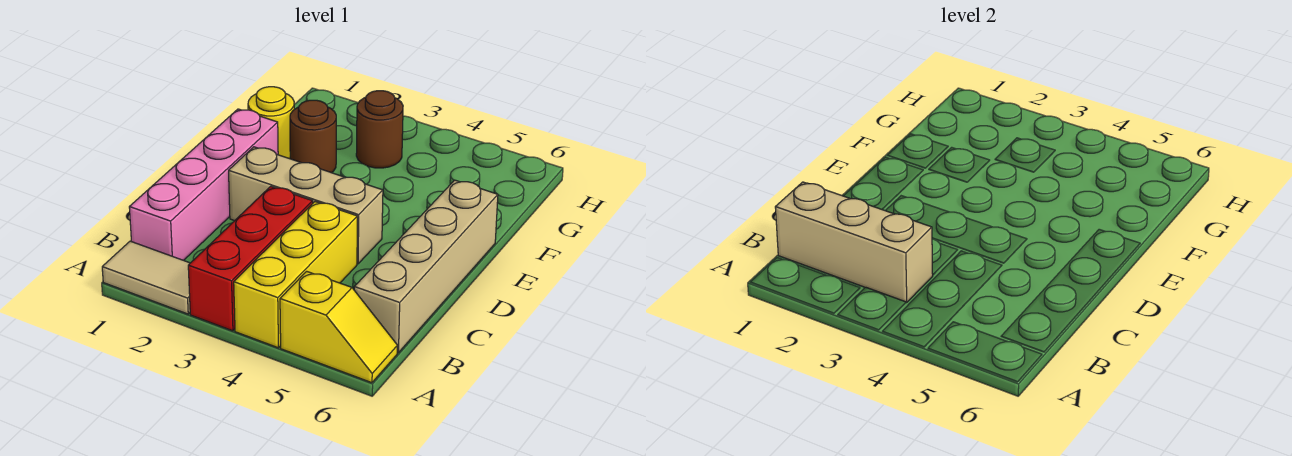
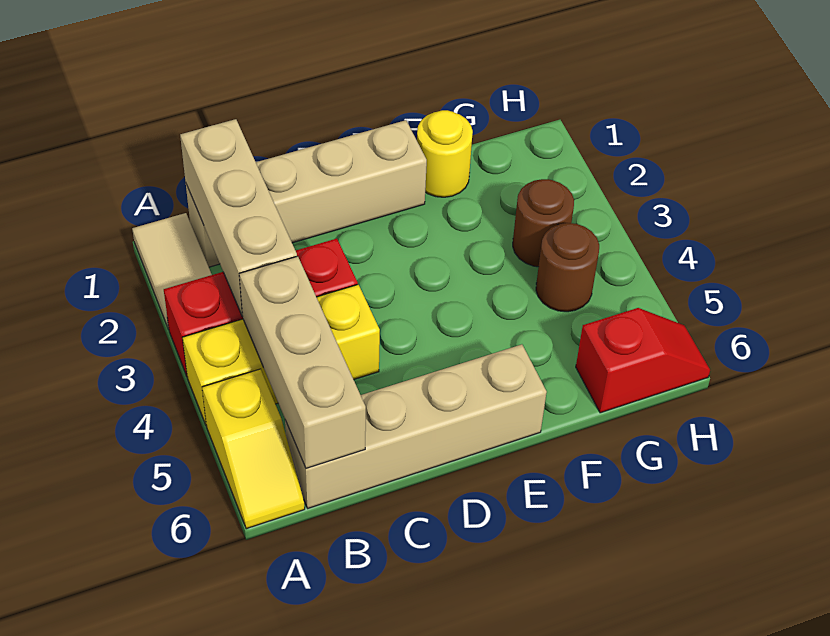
pink 1x4 brick [129,109,278,260] -> tan 1x4 brick [186,120,427,267]
tan 1x3 brick [229,147,383,264] -> tan 1x3 brick moved to [239,256,366,468]
brown 1x1 round brick [290,100,336,173] -> brown 1x1 round brick moved to [536,223,599,312]
none -> red 1x2 slope [576,308,710,413]

